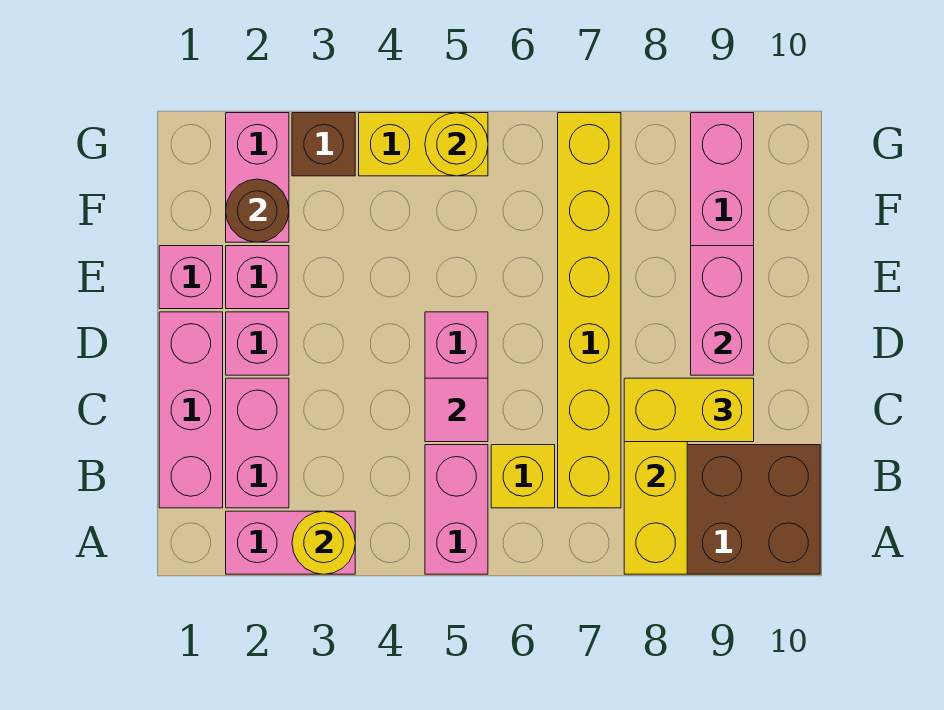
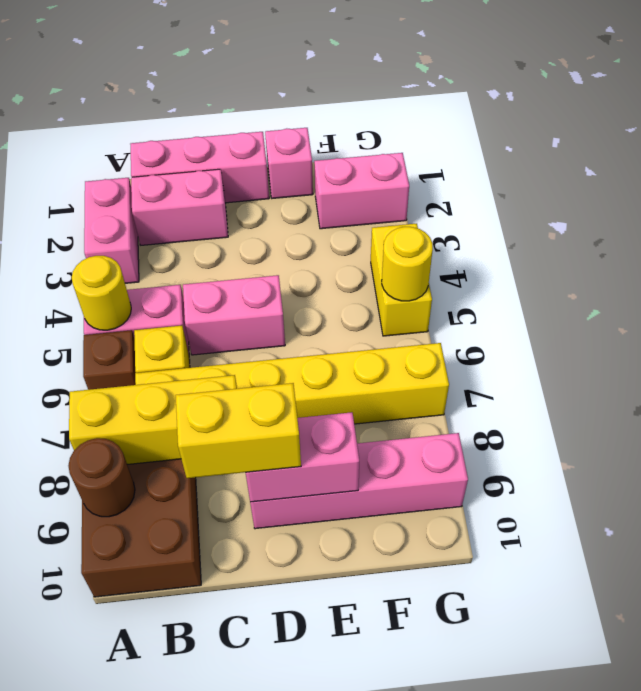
yellow 1x1 round brick [292,511,355,574] -> yellow 1x1 round brick moved to [72,256,131,330]
pink 1x1 tile [425,378,488,442] -> none
yellow 1x2 brick [624,378,754,442] -> yellow 1x2 brick turned to [176,383,301,478]
pink 1x1 brick [226,312,289,375] -> none
pink 1x1 brick [226,246,289,309] -> none
brown 1x1 round brick [226,179,289,242] -> brown 1x1 round brick moved to [68,438,135,517]
brown 1x1 brick [292,113,355,176] -> brown 1x1 brick moved to [83,330,136,390]

